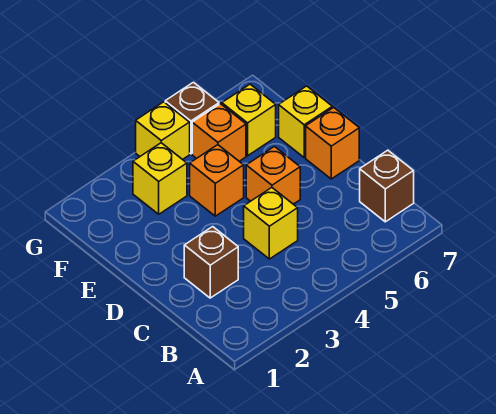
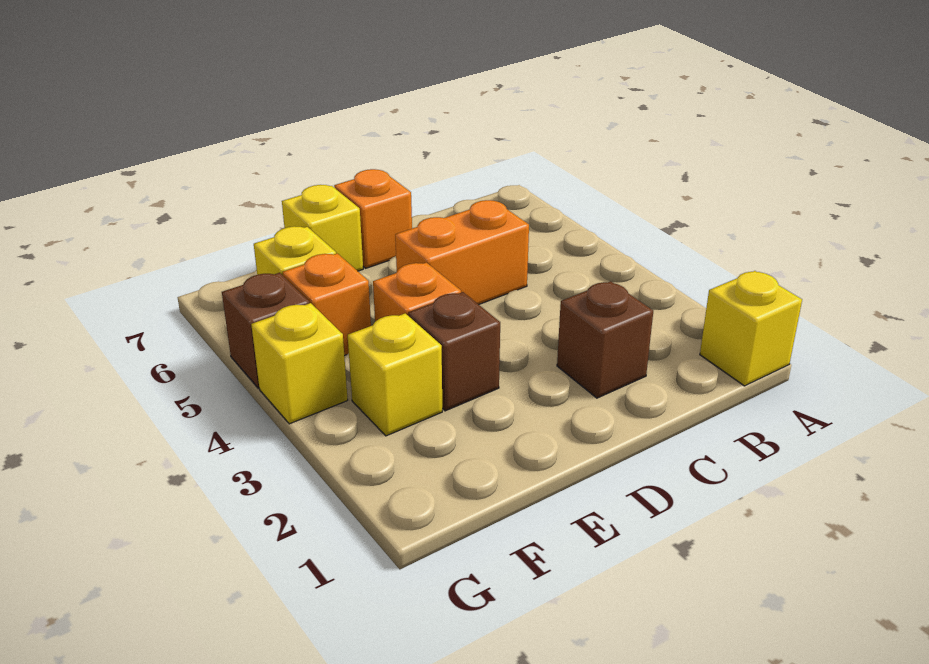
brown 1x1 brick [360,150,414,222] -> brown 1x1 brick moved to [408,292,500,411]
yellow 1x1 brick [244,188,298,259] -> yellow 1x1 brick moved to [700,271,802,386]
orange 1x1 brick [246,147,300,204] -> orange 1x2 brick [395,200,529,305]

